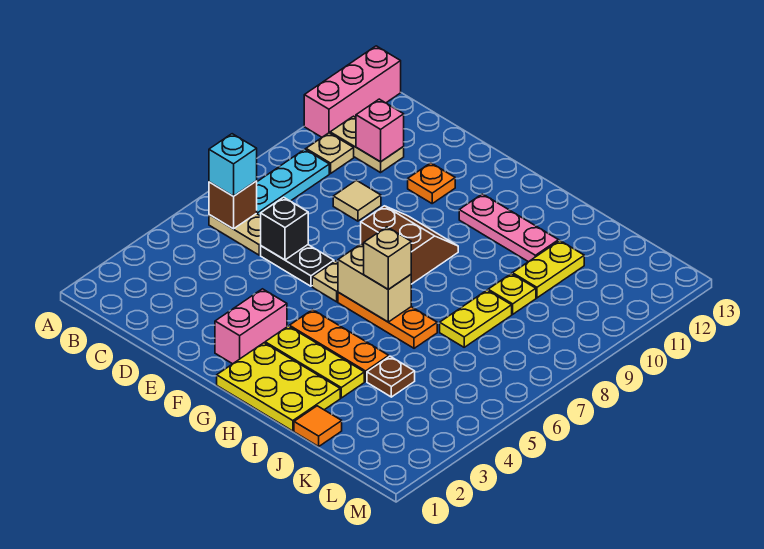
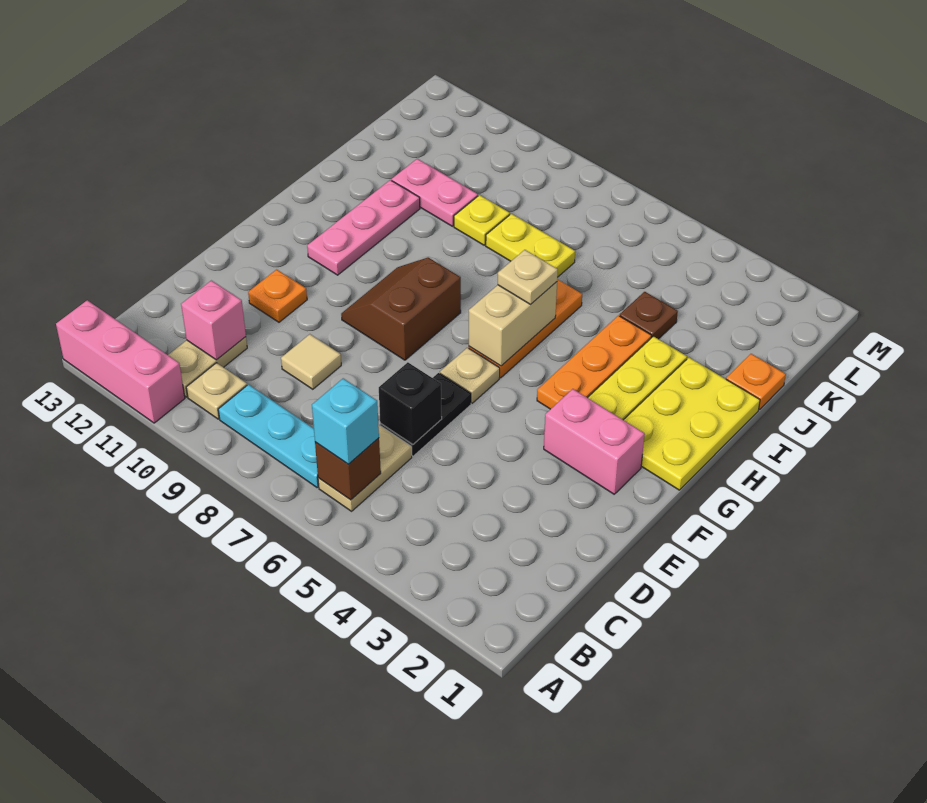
tan 1x1 brick [364,227,411,289] -> tan 1x1 plate [498,250,558,304]
orange 1x1 tile [294,406,342,446] -> orange 1x1 plate [726,354,786,410]
yellow 1x2 plate [512,241,584,298] -> pink 1x2 plate [392,159,478,226]

